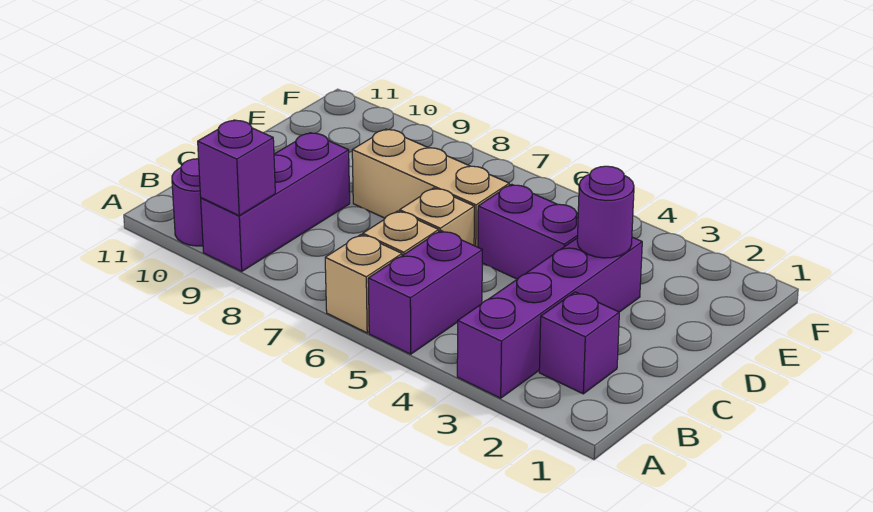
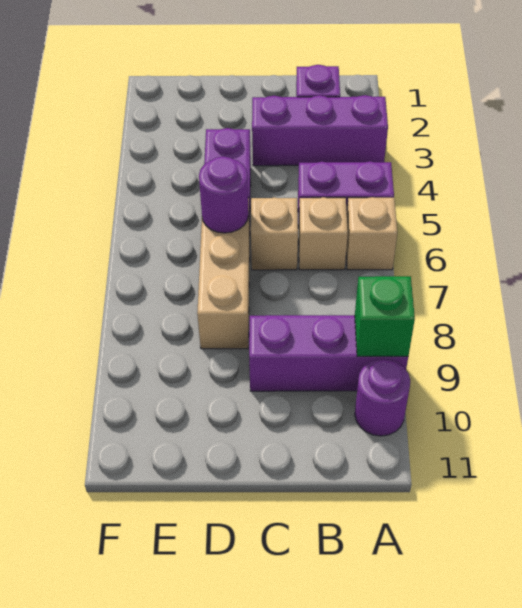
purple 1x4 brick [457,237,642,398] -> purple 1x3 brick [252,95,388,166]
purple 1x1 brick [198,120,275,216] -> green 1x1 brick [355,276,415,356]
purple 1x1 round brick [577,166,634,258] -> purple 1x1 round brick moved to [199,156,249,233]

